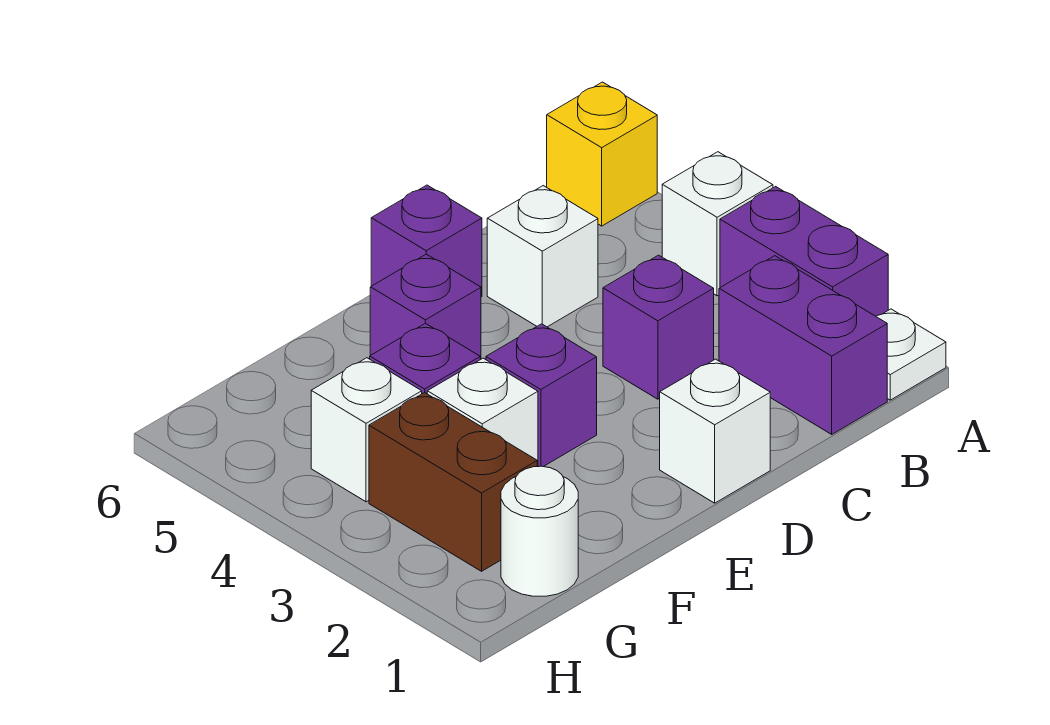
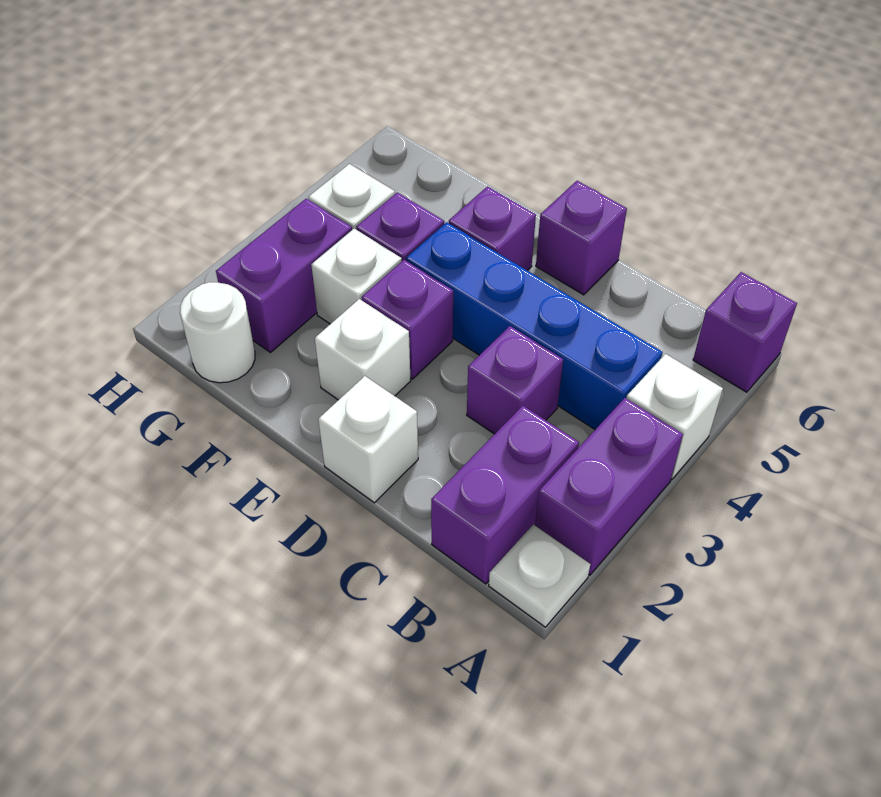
yellow 1x1 brick [547,82,657,226] -> purple 1x1 brick [693,272,797,392]
none -> blue 1x4 brick [406,222,663,429]
white 1x1 brick [487,186,598,327] -> white 1x1 brick moved to [315,299,411,400]
brown 1x2 brick [369,393,537,571] -> purple 1x2 brick [216,199,352,352]

